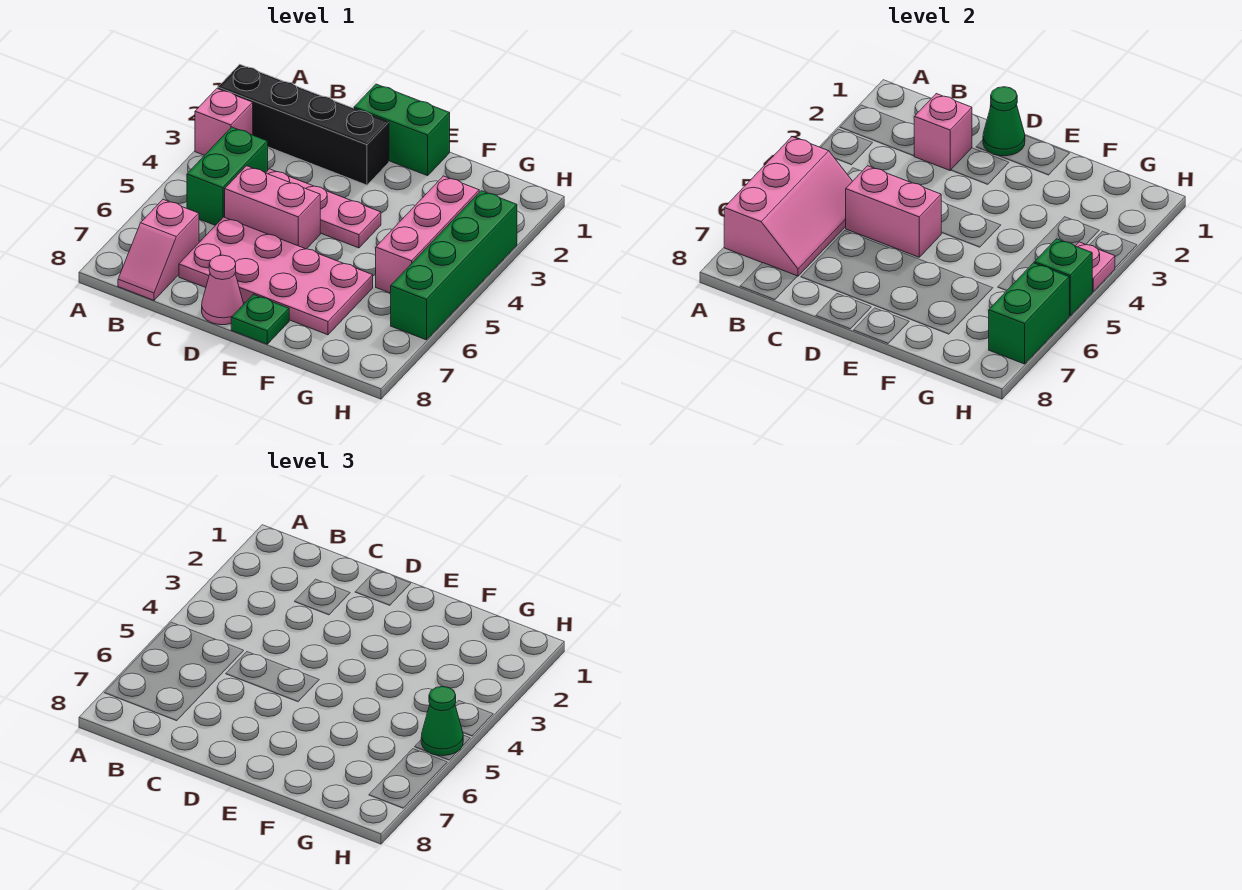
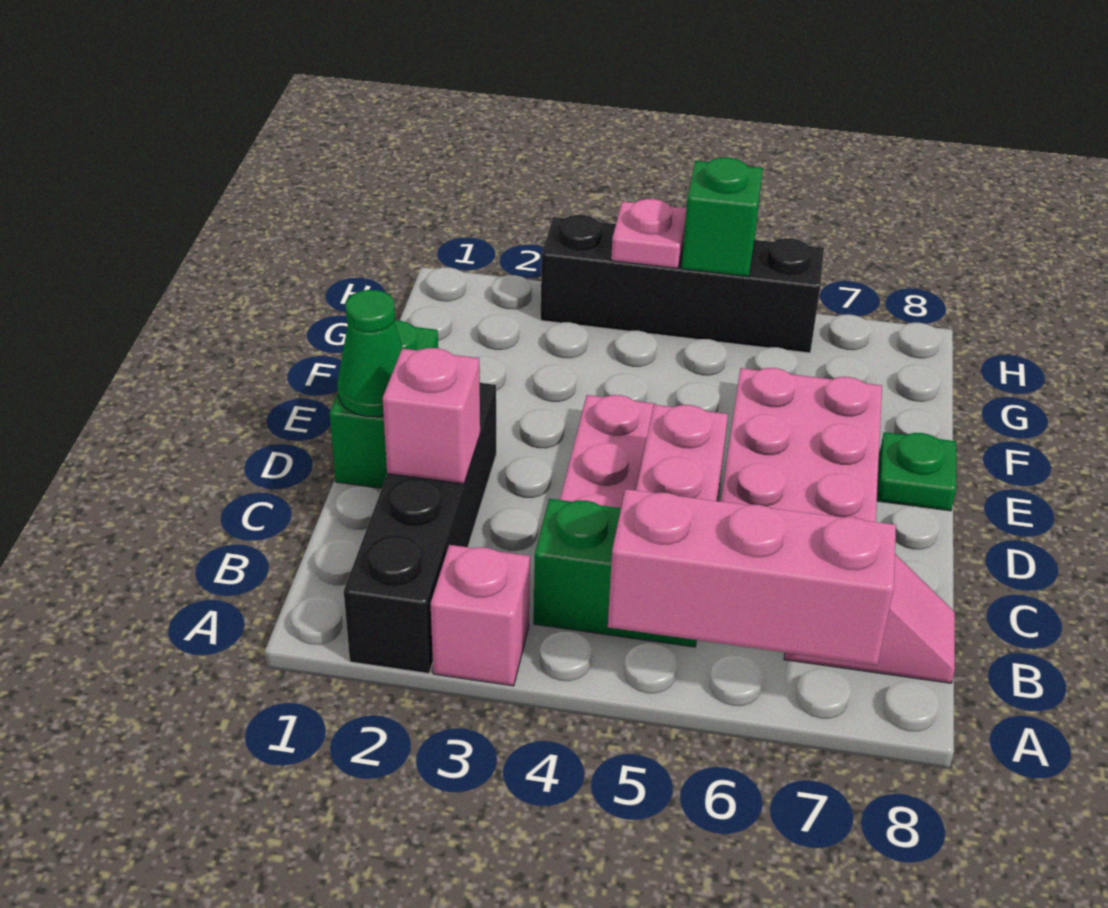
pink 1x2 brick [846,166,942,257] -> none
pink 1x1 cone [202,255,244,325] -> none
pink 1x3 brick [376,176,479,293] -> none
green 1x4 brick [391,191,517,340] -> black 1x4 brick [541,215,824,353]
green 1x1 cone [421,687,463,756] -> none
green 1x2 brick [989,263,1070,364] -> none

